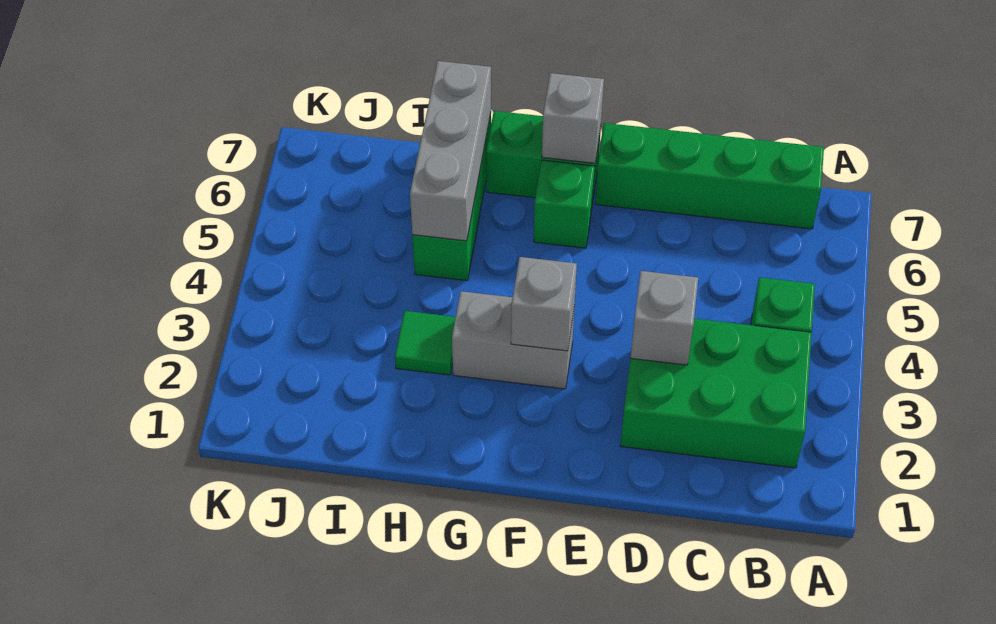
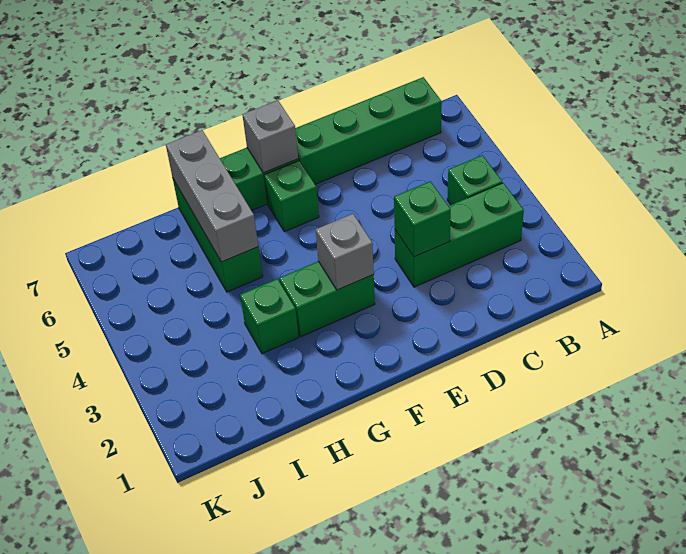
green 2x3 brick [620,319,812,468] -> green 1x3 brick [395,183,524,287]
grey 1x1 brick [631,271,698,365] -> green 1x1 brick [394,181,451,257]
grey 1x2 brick [452,291,575,389] -> green 1x2 brick [280,261,375,337]
green 1x1 tile [395,311,456,375] -> green 1x1 brick [240,279,299,354]

